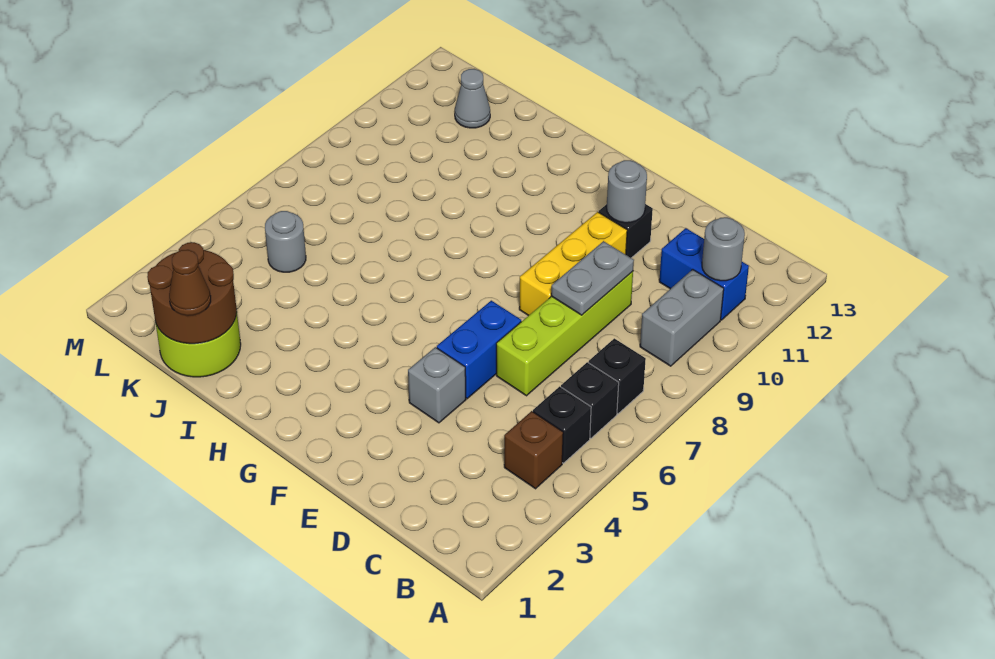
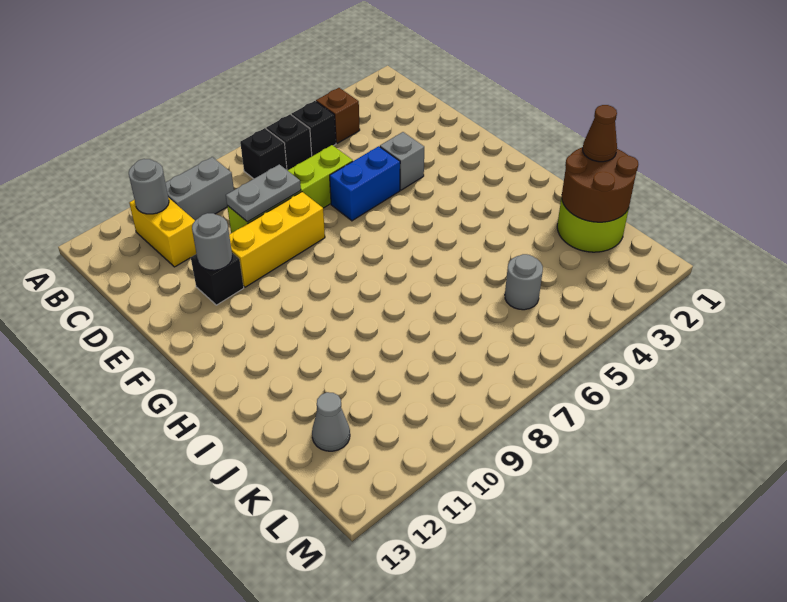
blue 1x2 brick [659,228,749,320] -> yellow 1x2 brick [129,198,196,267]

